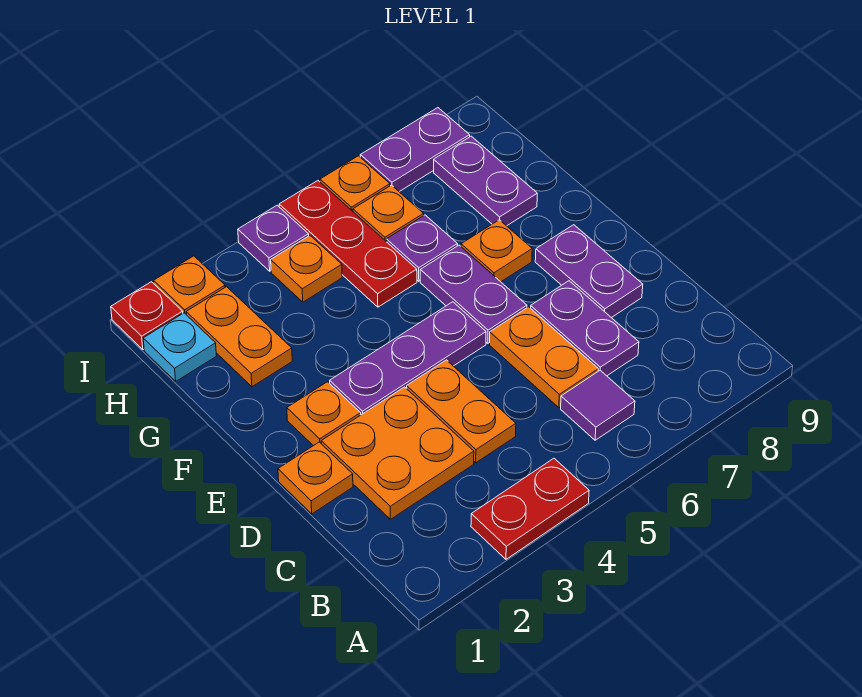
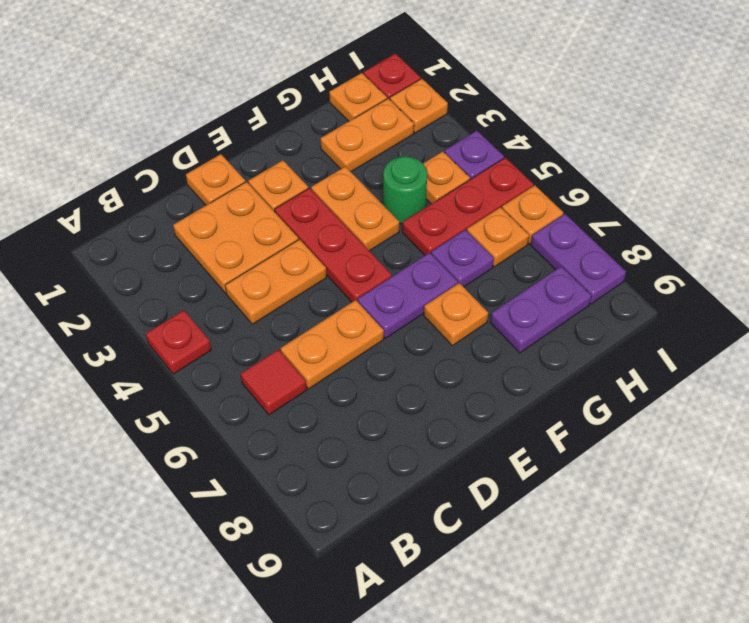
red 1x2 plate [471,458,589,559] -> red 1x1 plate [146,310,211,374]
purple 1x1 tile [561,370,635,440] -> red 1x1 tile [241,350,307,415]
purple 1x2 plate [531,281,639,376] -> none
purple 1x2 plate [535,225,643,318] -> none
purple 1x3 plate [330,302,486,415] -> red 1x3 plate [275,188,392,302]
none -> orange 1x2 plate [311,166,399,251]
none -> green 1x1 round brick [383,156,427,224]
cyan 1x1 plate [143,313,216,381] -> orange 1x1 plate [329,73,387,121]

